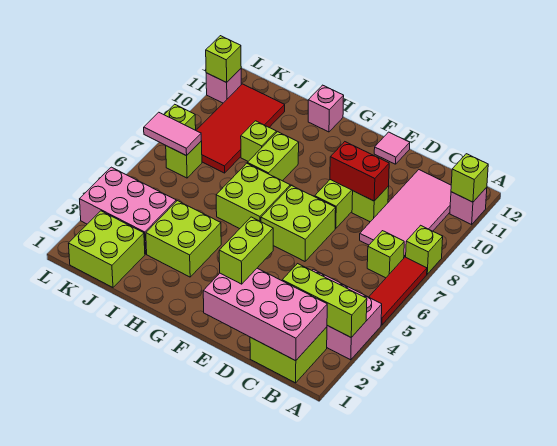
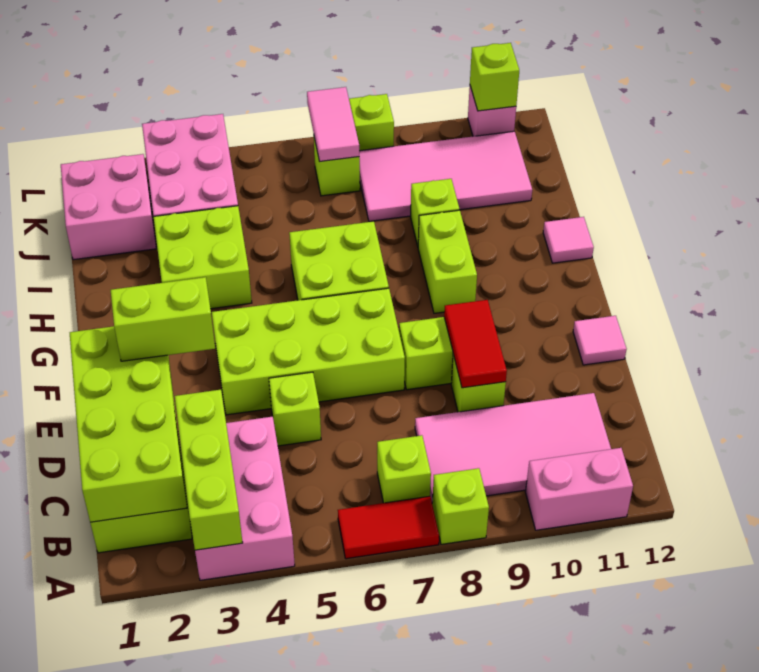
red 1x3 tile [369,257,427,325] -> red 1x2 tile [338,496,439,559]
pink 1x1 brick [450,187,487,224] -> pink 1x2 brick [526,448,633,530]
lime 1x1 brick [451,154,488,202] -> lime 1x1 brick moved to [269,372,321,446]
pink 2x4 brick [203,268,327,361] -> lime 2x4 brick [70,326,187,522]
red 1x2 brick [330,142,389,201] -> red 1x2 tile [444,300,507,388]
lime 2x2 brick [261,186,336,261] -> lime 2x4 brick [212,288,405,415]
lime 1x2 brick [247,132,299,181] -> lime 1x2 brick turned to [418,210,477,313]
pink 1x1 brick [308,85,344,132] -> pink 1x1 tile [543,217,594,263]
lime 2x2 brick [68,211,145,287] -> pink 2x2 brick [61,154,156,260]
red 2x4 tile [196,84,285,173] -> pink 2x4 tile [359,131,532,221]

